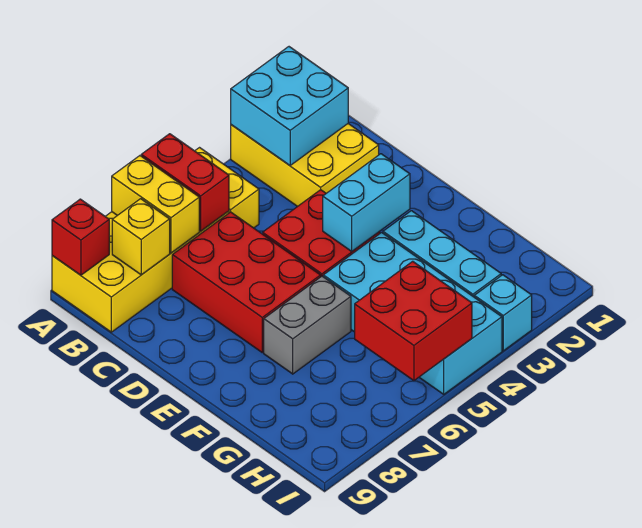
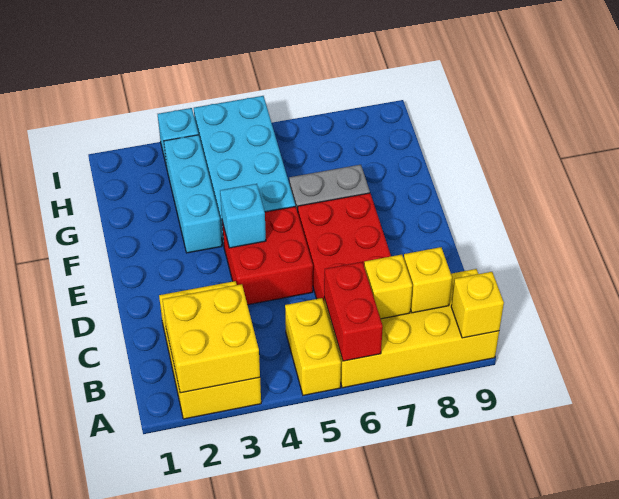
cyan 2x2 brick [231,47,348,165] -> yellow 2x2 brick [163,284,260,393]
yellow 1x2 brick [112,156,199,253] -> yellow 1x1 brick [364,255,412,319]
red 1x1 brick [52,199,109,275] -> yellow 1x1 brick [451,272,504,338]
cyan 1x2 brick [323,154,410,251] -> cyan 1x1 brick [220,184,266,248]
red 2x2 brick [355,261,472,381] -> none

